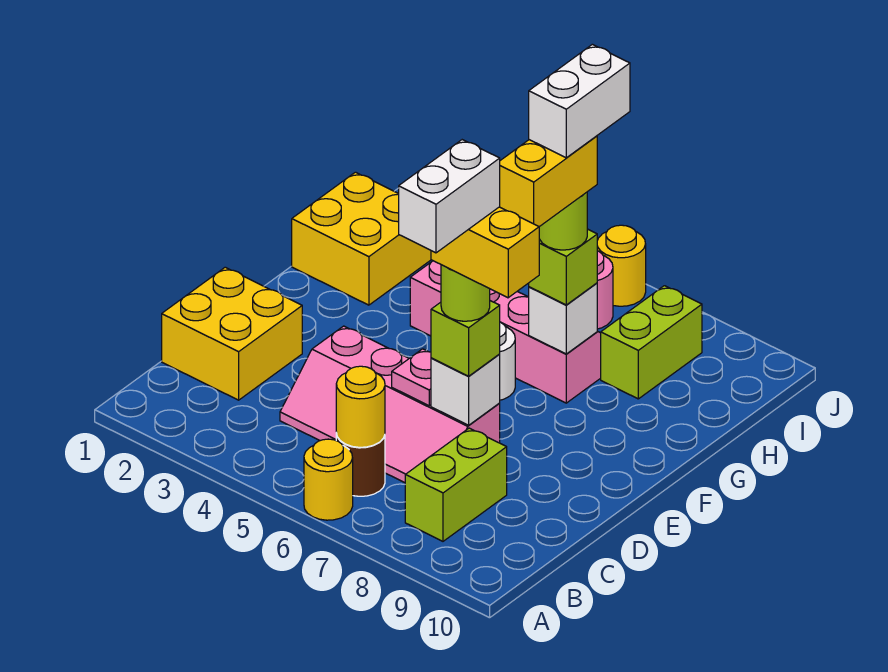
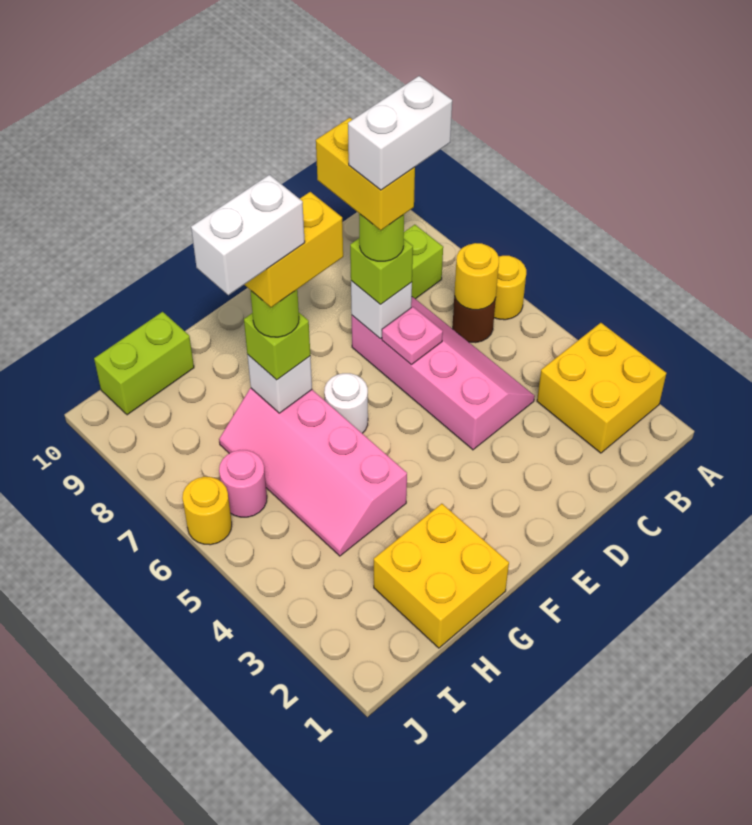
yellow 2x2 brick [162,267,302,400] -> yellow 2x2 brick moved to [537,323,666,453]
lime 1x2 brick [601,286,702,399] -> lime 1x2 brick moved to [94,312,194,415]

